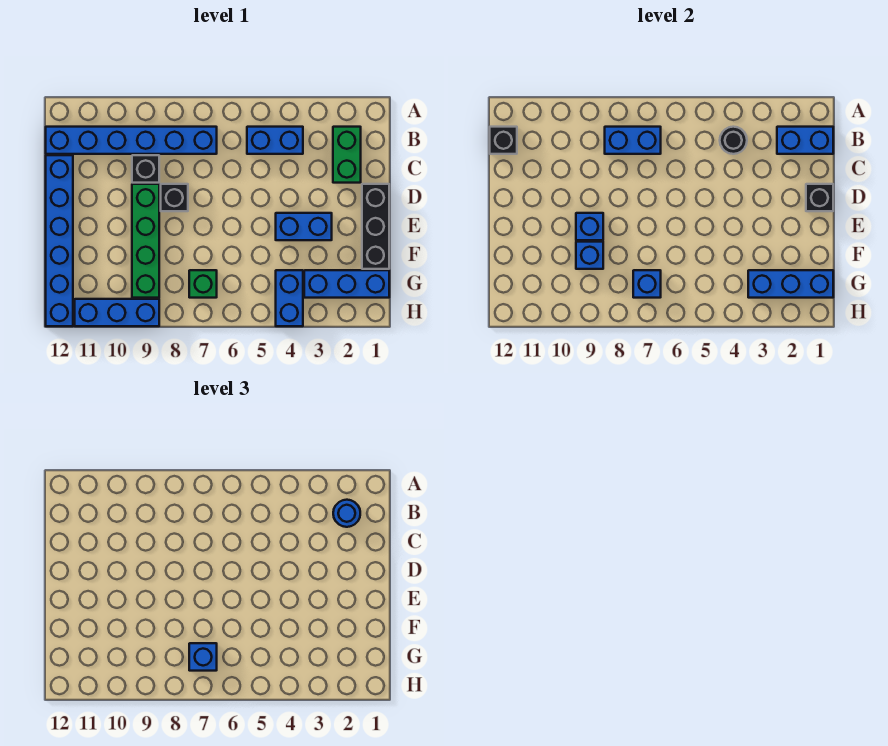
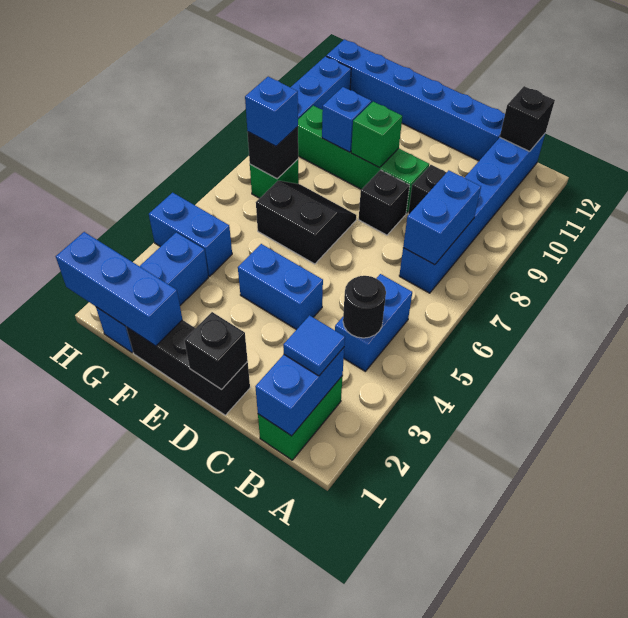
green 1x2 brick [333,127,361,183] -> green 1x2 brick turned to [258,376,343,460]
blue 1x1 round brick [333,500,360,527] -> blue 1x1 tile [283,315,345,376]
blue 1x2 brick [276,213,332,240] -> blue 1x2 brick turned to [238,244,323,330]
none -> black 2x2 slope [256,181,356,264]
blue 1x1 brick [576,213,603,240] -> green 1x1 brick [351,102,402,168]
blue 1x3 brick [748,270,833,298] -> blue 1x3 brick turned to [56,232,182,346]
blue 1x1 brick [633,270,661,298] -> black 1x1 brick [247,127,298,179]

